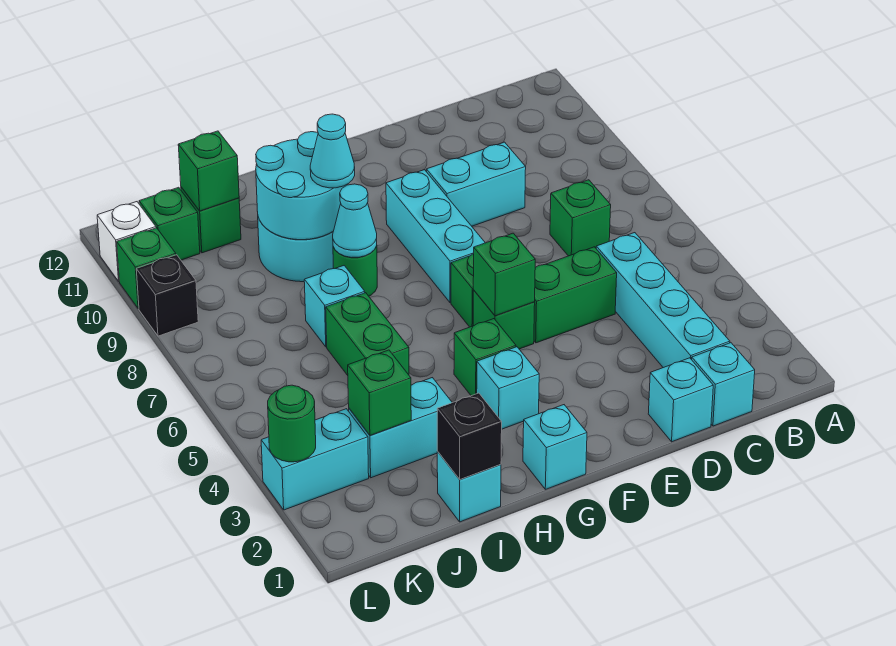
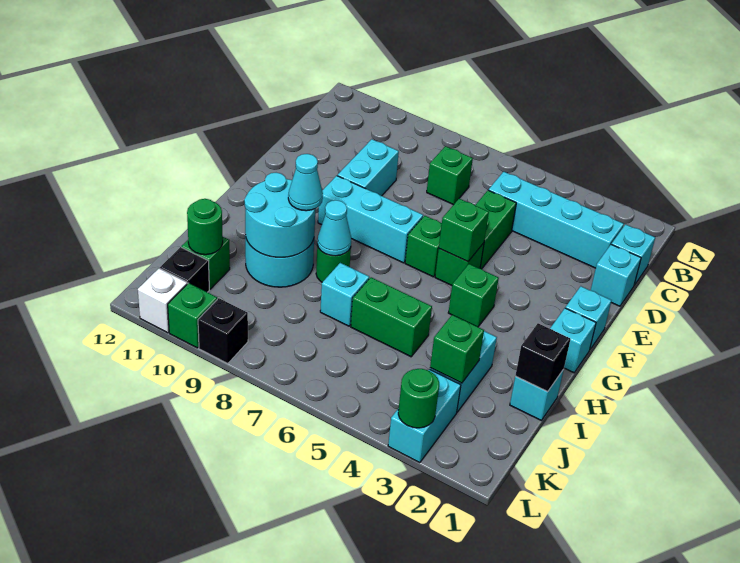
cyan 1x1 brick [477,347,539,429] -> cyan 1x1 brick moved to [565,286,612,349]
green 1x1 brick [178,131,239,211] -> green 1x1 round brick [187,199,223,255]
green 1x1 brick [139,187,200,260] -> black 1x1 brick [160,247,209,292]

